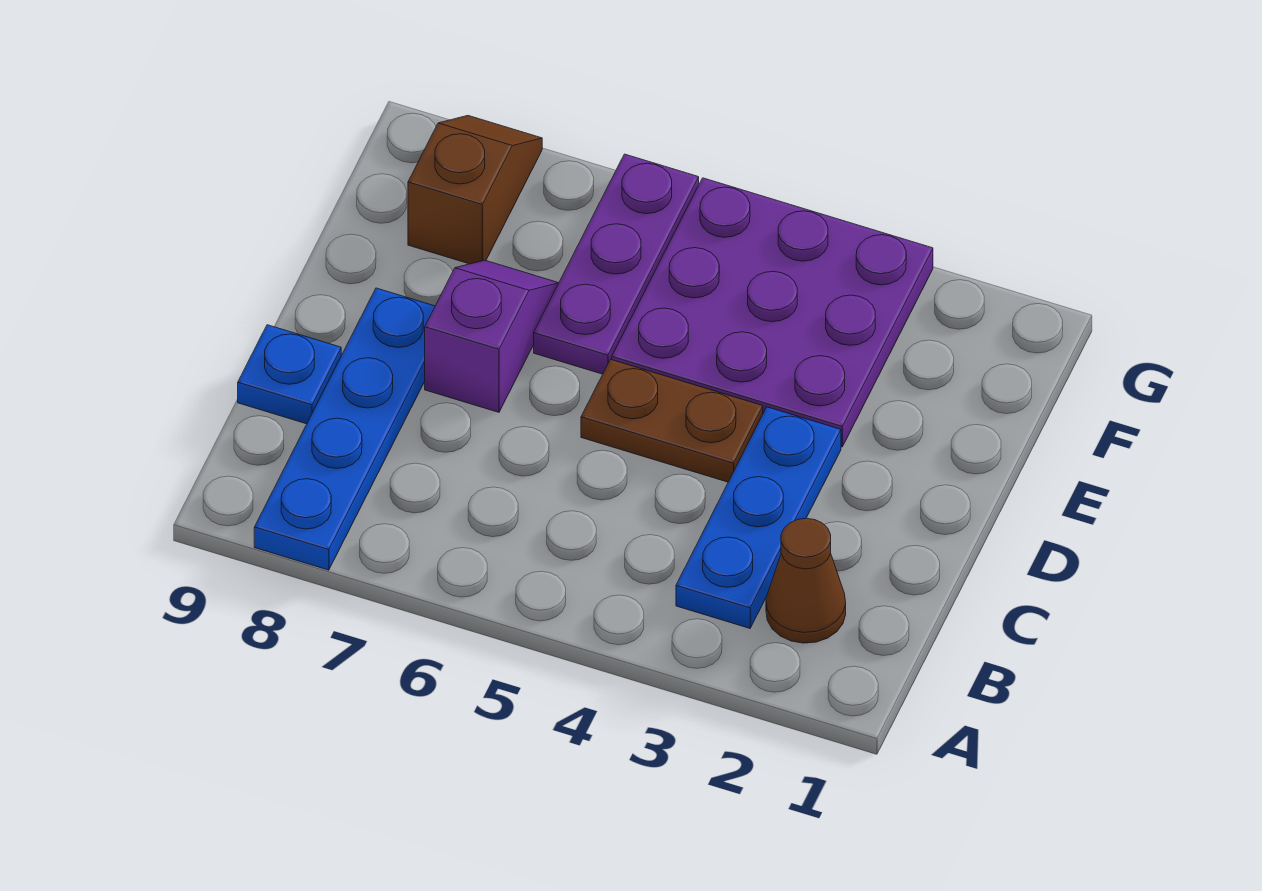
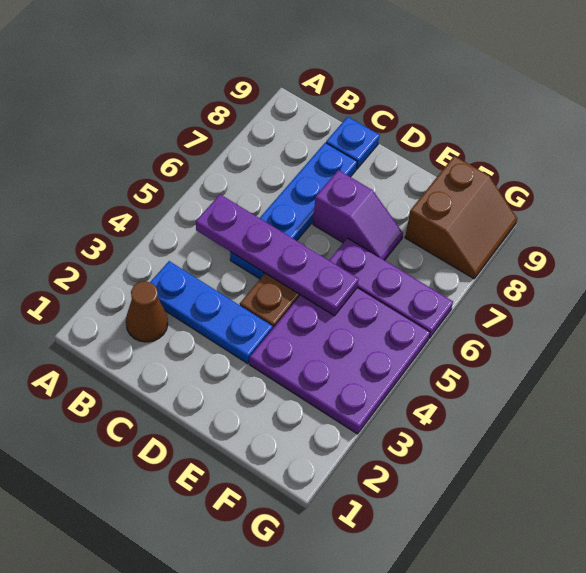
blue 1x4 plate [254,288,435,570] -> blue 1x4 plate turned to [230,143,357,279]
none -> purple 1x4 plate [196,194,359,316]
brown 1x2 slope [408,116,542,264] -> brown 2x2 slope [405,156,517,279]

